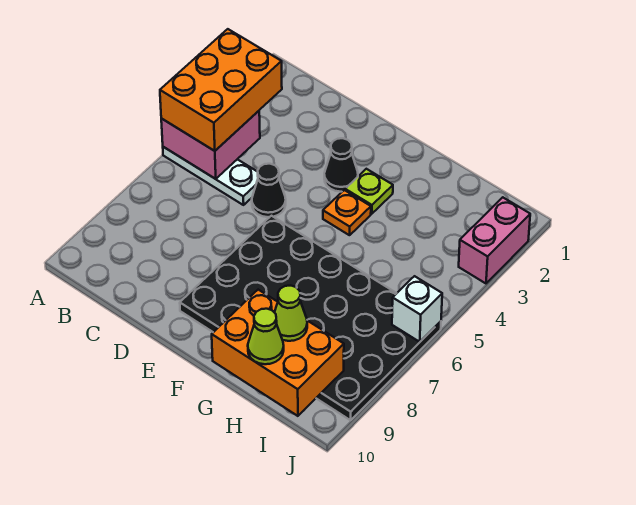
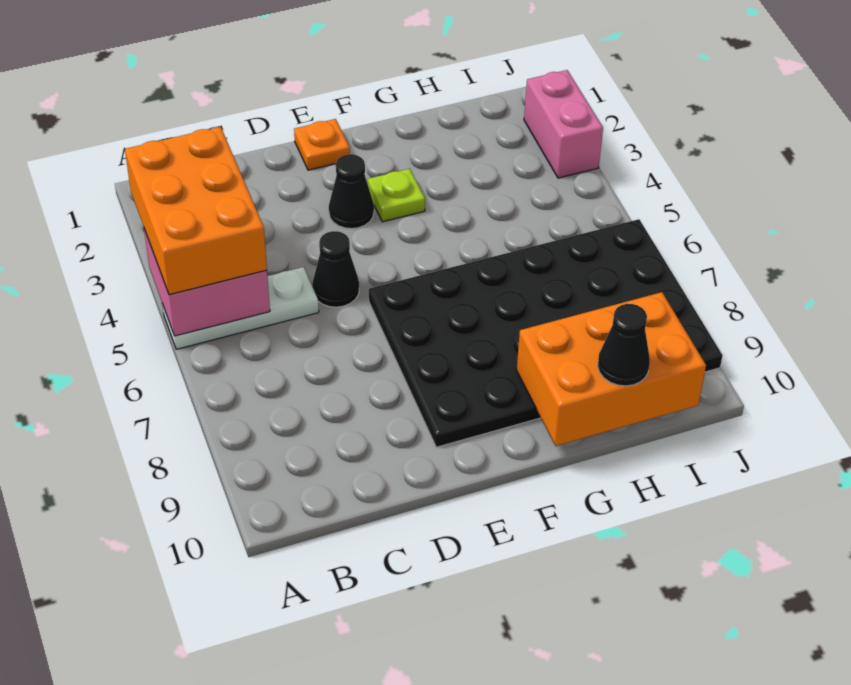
orange 1x1 plate [323,190,371,235] -> orange 1x1 plate moved to [294,119,350,170]
lime 1x1 cone [274,286,307,341] -> none
lime 1x1 cone [248,309,284,364] -> black 1x1 cone [598,304,650,386]
white 1x1 brick [392,276,442,342] -> none

